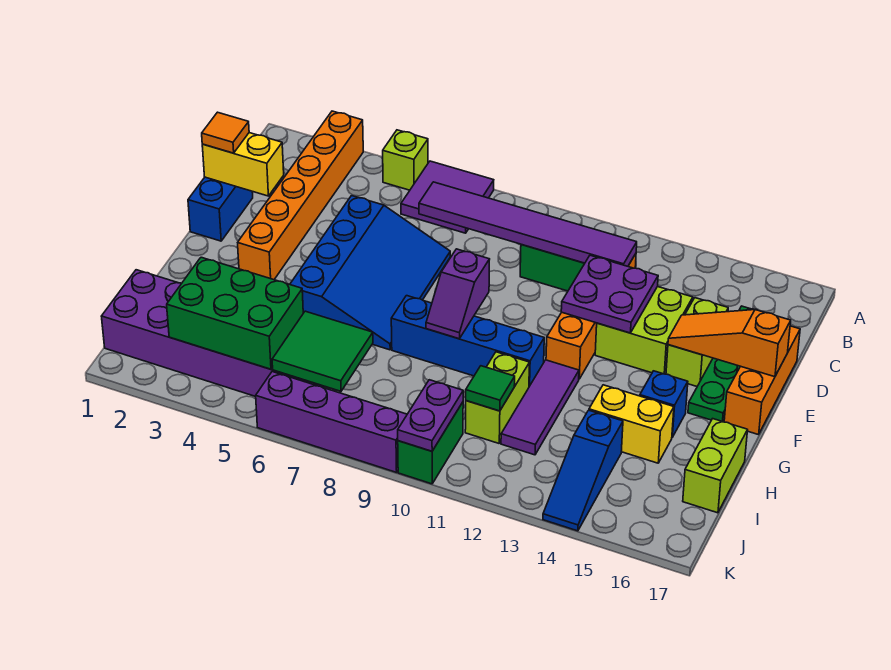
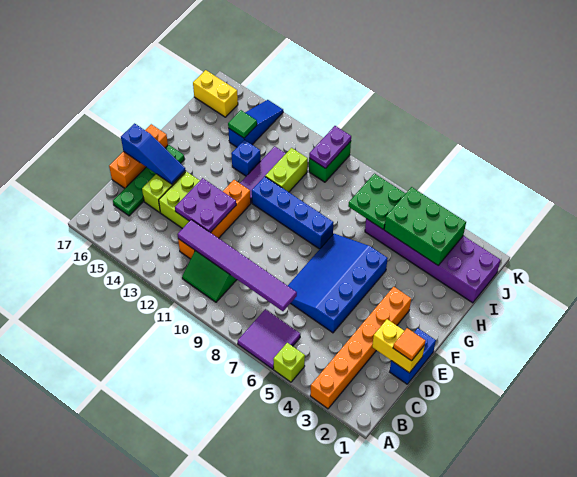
orange 1x3 slope [668,310,791,377] -> blue 1x3 slope [121,123,186,184]
purple 1x2 slope [426,249,490,339] -> none
blue 1x1 brick [640,371,688,437] -> blue 1x1 brick moved to [231,140,261,176]
yellow 1x2 brick [589,385,674,463] -> yellow 1x2 brick moved to [193,70,238,117]
lime 1x2 brick [683,419,748,513] -> none
green 2x2 tile [272,311,373,391] -> green 2x2 plate [348,174,406,229]
green 1x1 tile [466,366,515,411] -> green 1x1 tile moved to [228,110,257,138]
purple 1x4 brick [256,372,407,472] -> none

